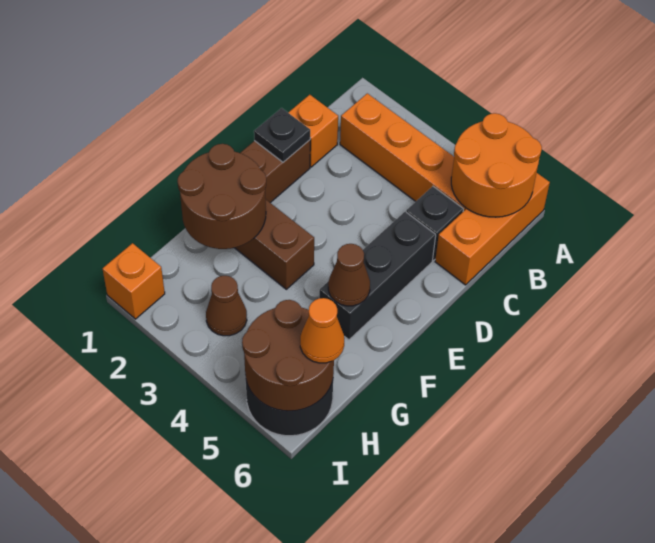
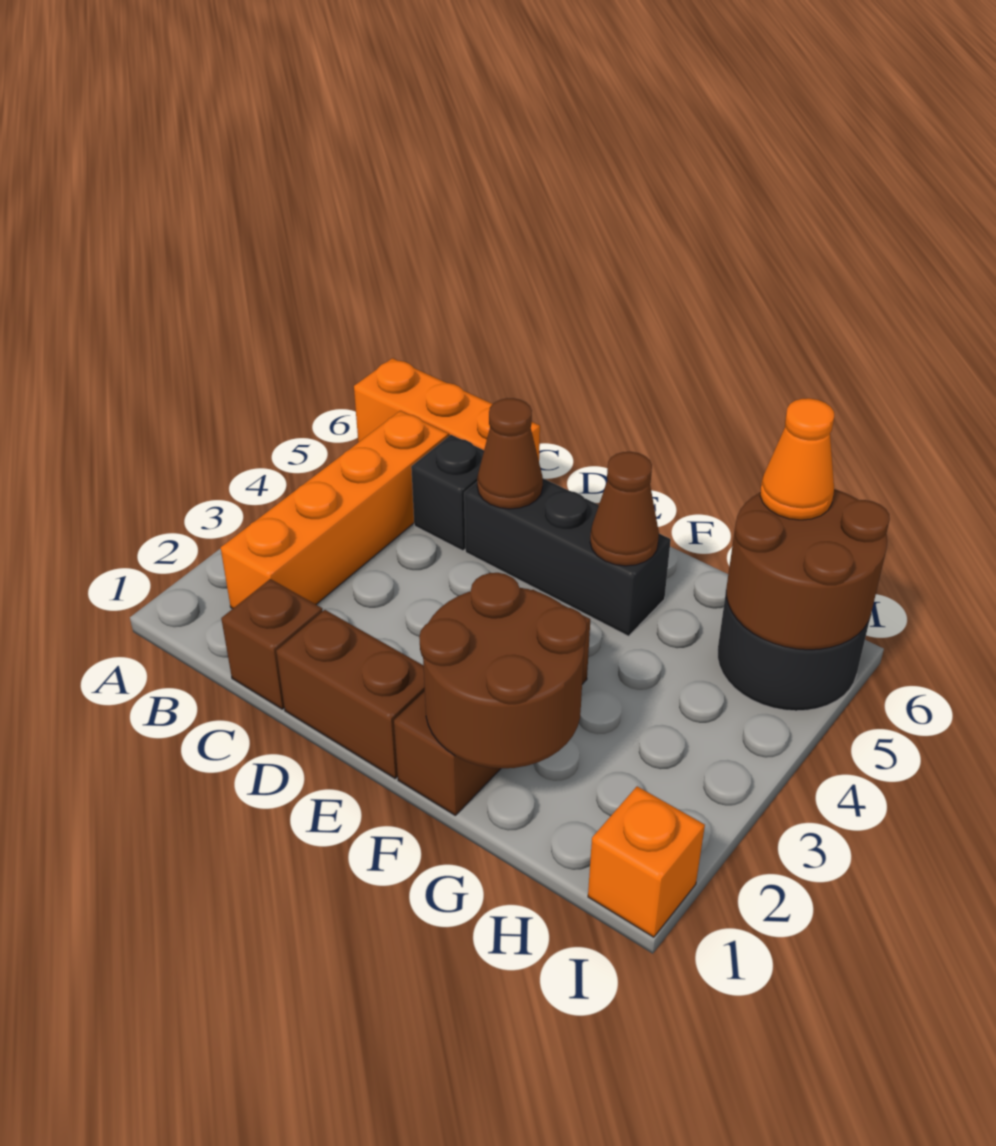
orange 2x2 round brick [451,113,542,217] -> none
orange 1x1 brick [288,95,338,167] -> brown 1x1 brick [221,579,323,709]
black 1x1 plate [254,108,310,162] -> none
brown 1x1 cone [206,276,247,336] -> brown 1x1 cone moved to [477,398,543,509]

